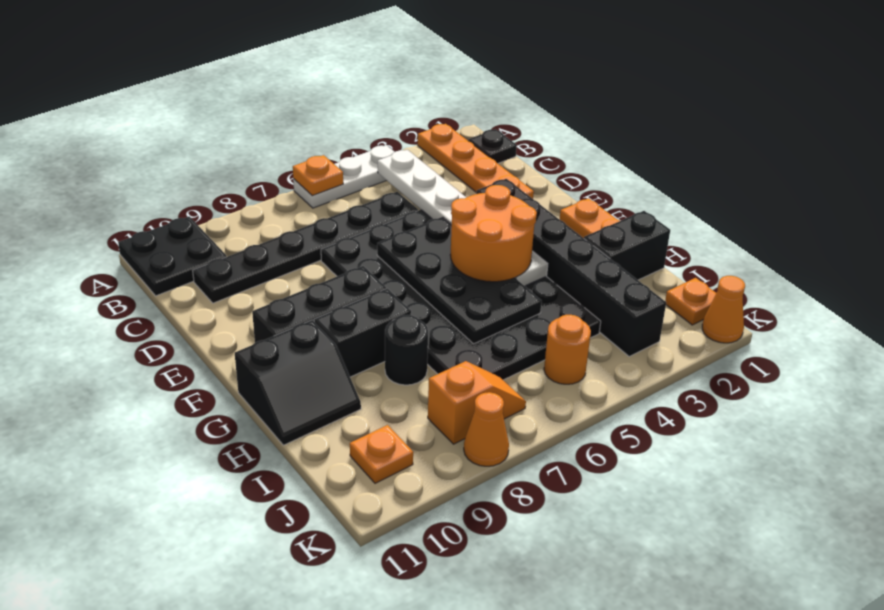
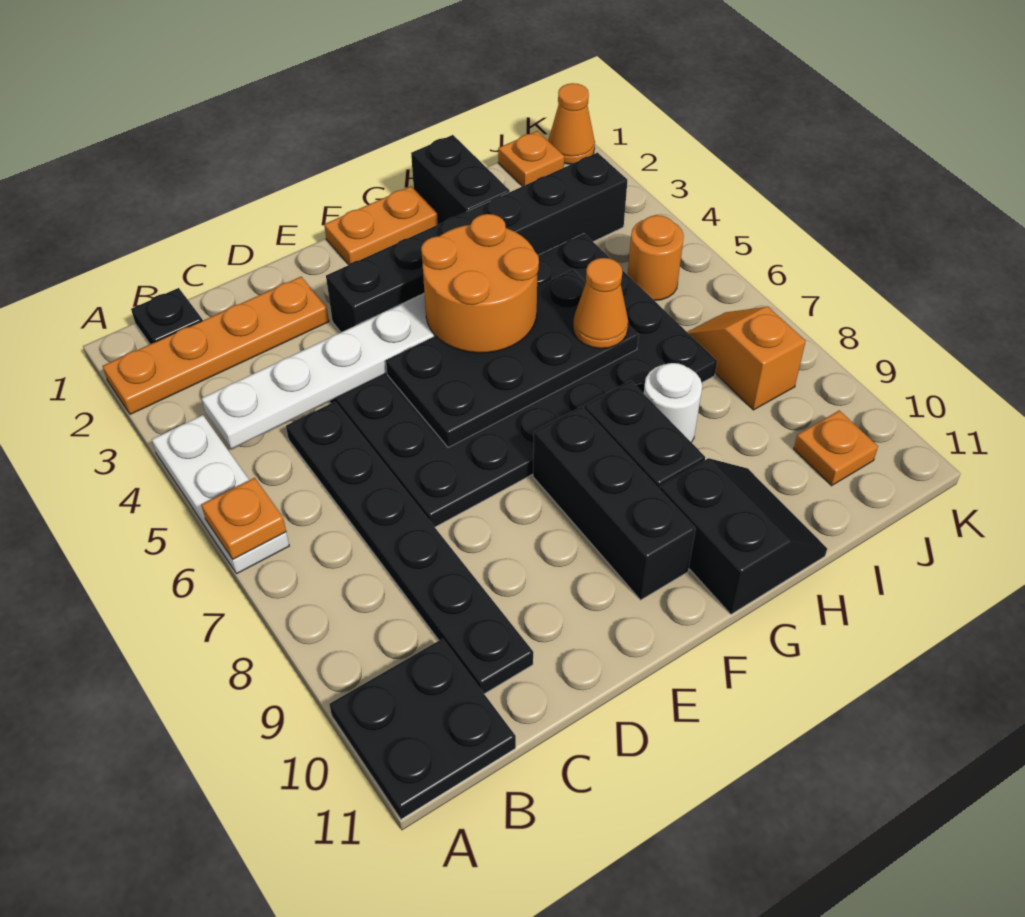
black 1x1 round brick [385,315,428,385] -> white 1x1 round brick [644,363,702,442]
orange 1x1 cone [464,392,509,466] -> orange 1x1 cone moved to [573,258,628,349]

